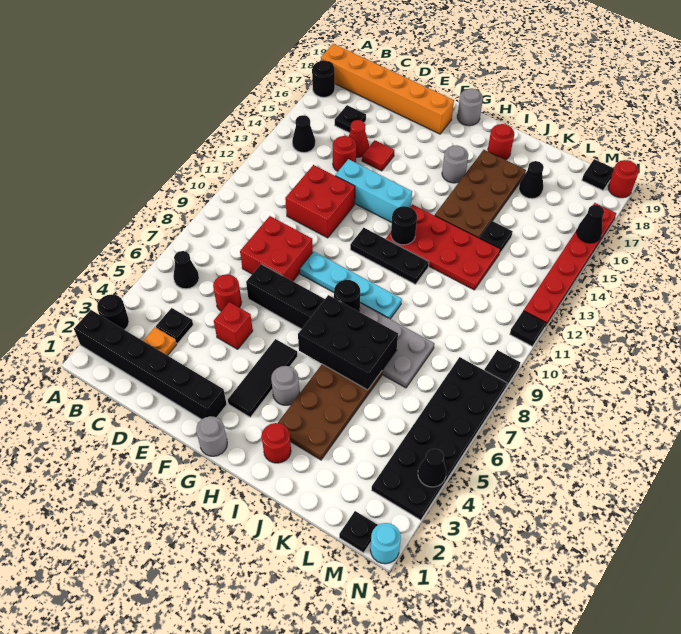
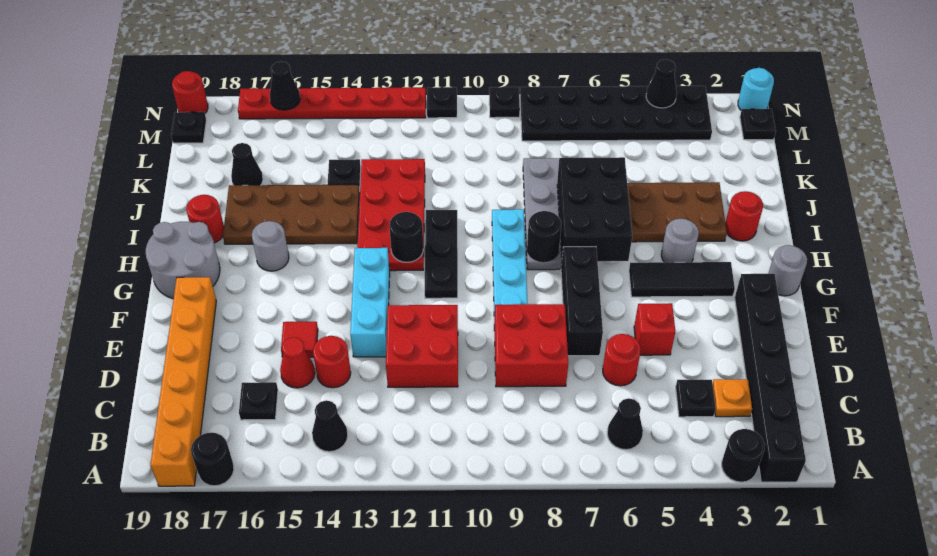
grey 1x1 round brick [457,88,483,126] -> grey 2x2 round brick [146,222,220,299]

